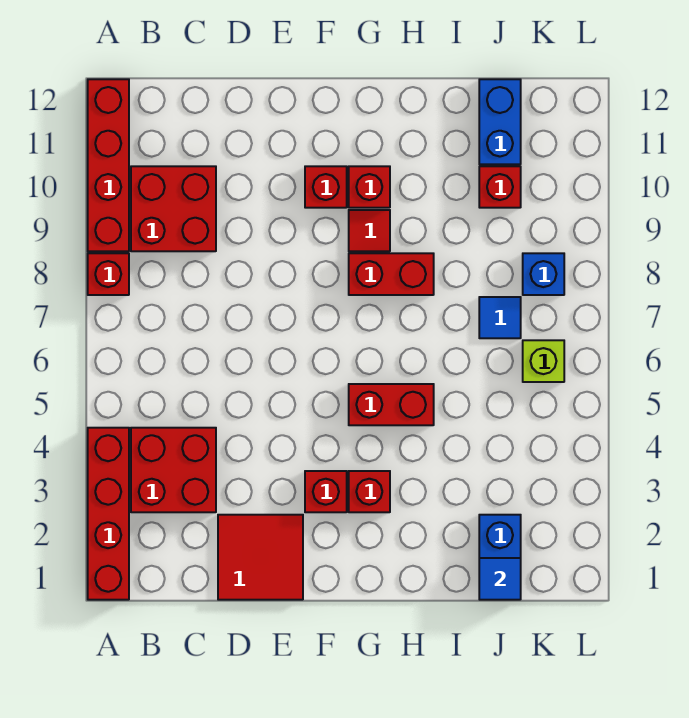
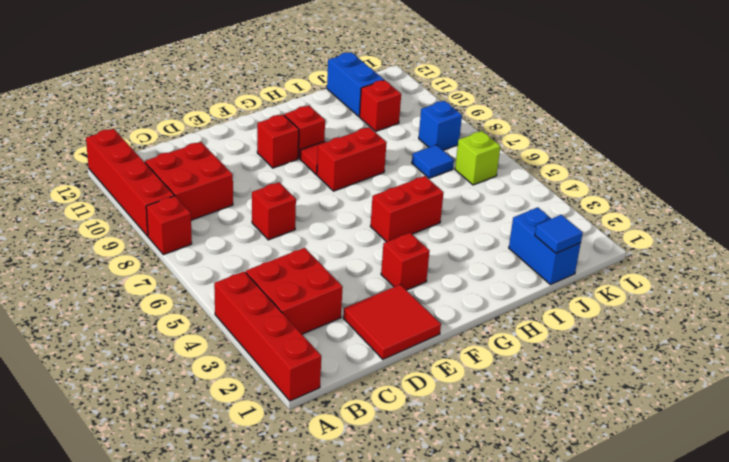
red 1x1 brick [349,471,390,512] -> red 1x1 brick moved to [252,182,296,240]

